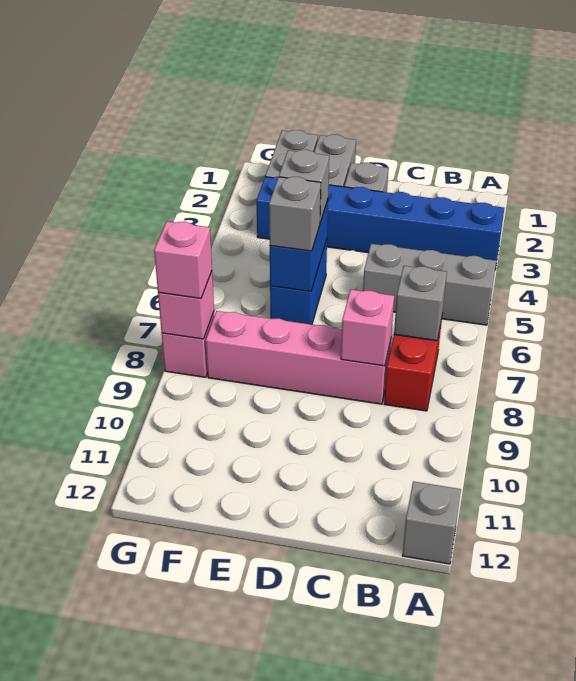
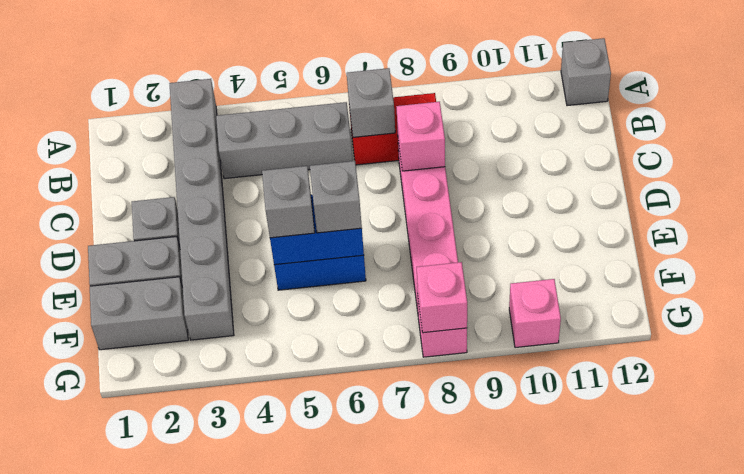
blue 1x6 brick [257,177,504,270] -> grey 1x6 brick [169,79,234,340]
grey 1x3 brick [363,244,496,325] -> grey 1x3 brick turned to [216,102,353,179]
pink 1x1 brick [154,222,212,298] -> pink 1x1 brick moved to [509,279,561,348]

